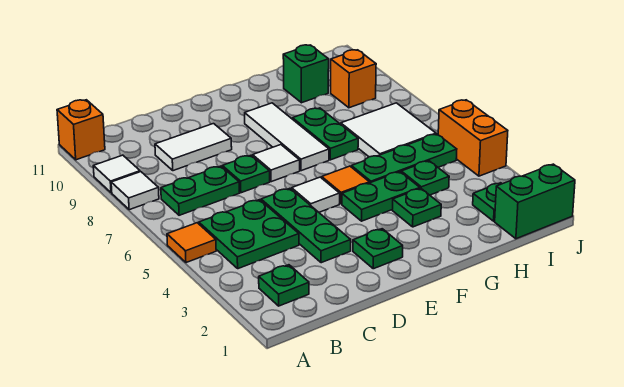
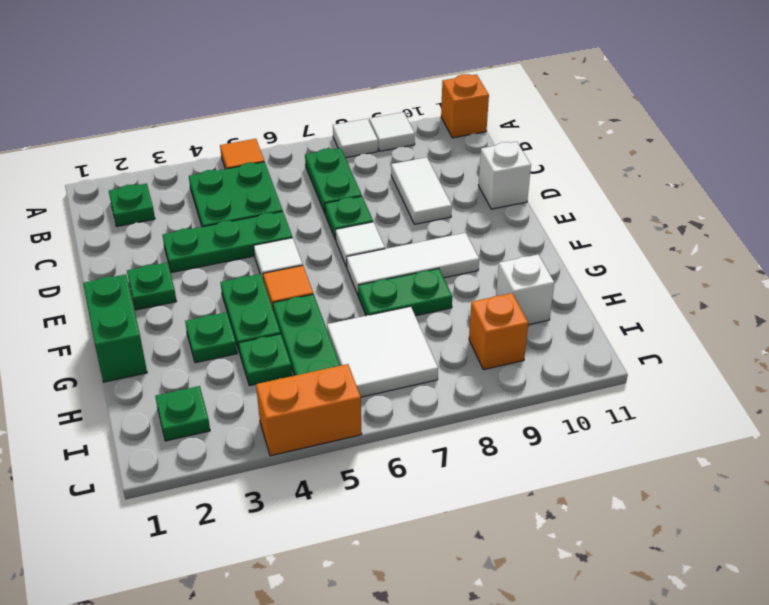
none -> white 1x1 brick [478,142,531,209]
green 1x1 brick [283,45,329,103] -> white 1x1 brick [496,254,554,325]
green 1x2 brick [495,164,575,239] -> green 1x2 brick moved to [83,274,147,382]

